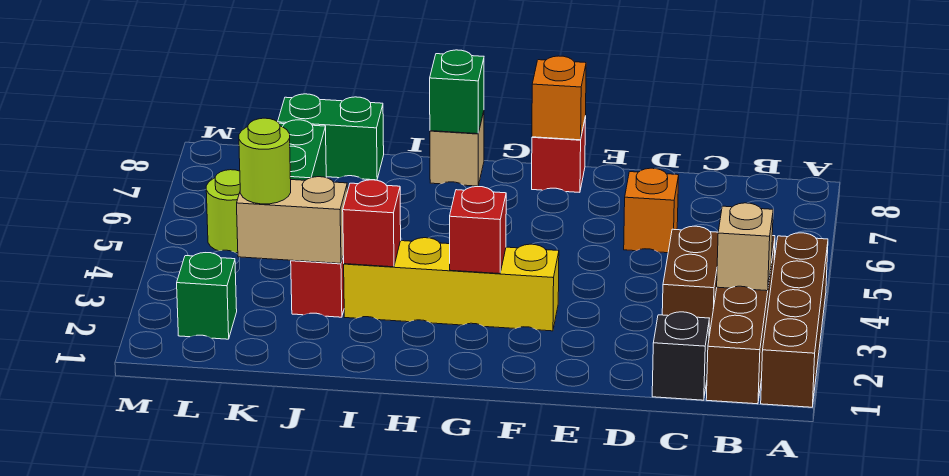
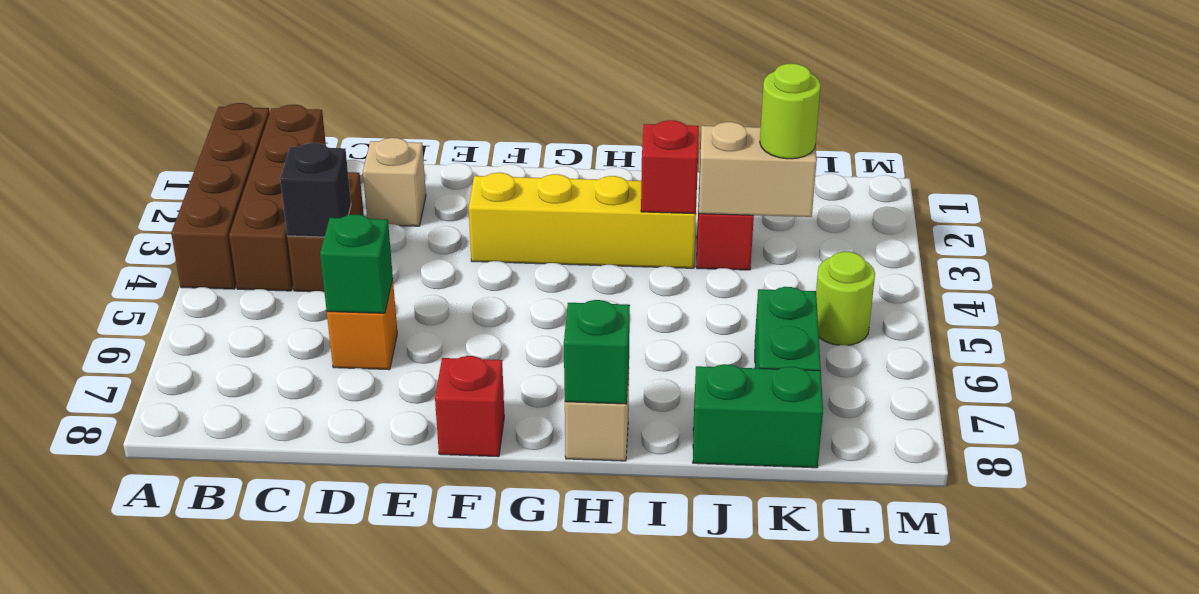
tan 1x1 brick [717,203,773,291] -> tan 1x1 brick moved to [363,138,426,226]
black 1x1 brick [652,312,709,400] -> black 1x1 brick moved to [280,143,351,237]
orange 1x1 brick [532,56,586,140] -> none
red 1x1 brick [450,186,506,274] -> none
green 1x1 brick [177,253,237,339] -> green 1x1 brick moved to [320,215,393,313]

